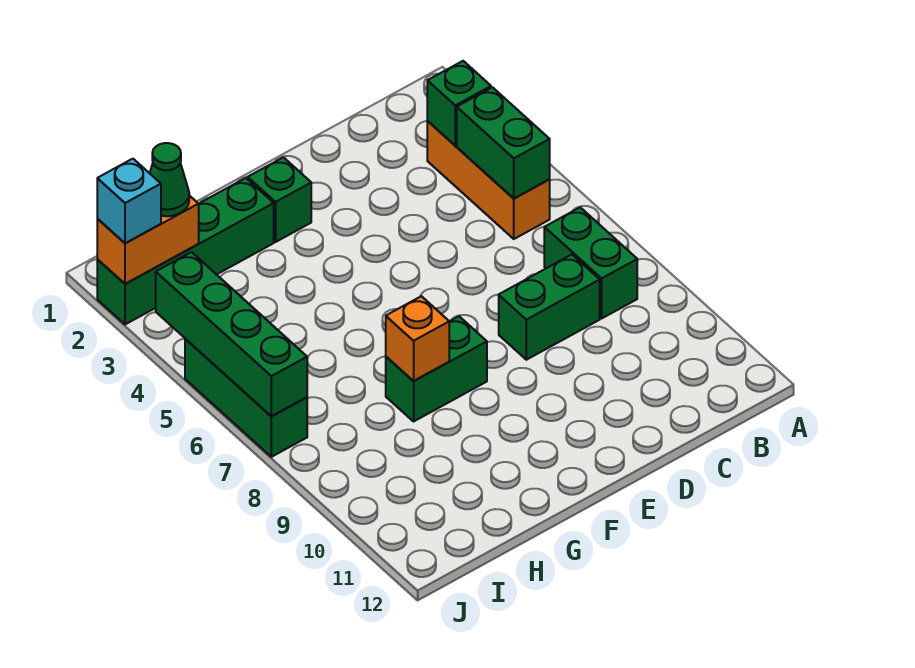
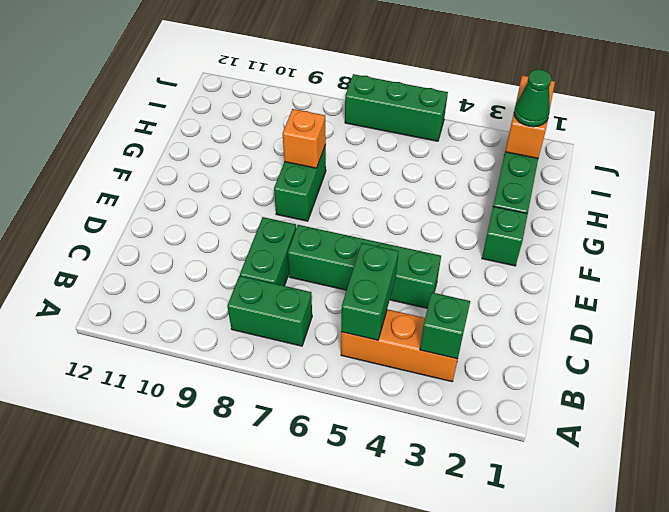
green 1x2 brick [457,87,550,198] -> green 1x2 brick turned to [341,243,398,340]
cyan 1x1 brick [97,159,161,243] -> none
green 1x4 brick [156,252,307,416] -> green 1x4 brick moved to [288,225,441,308]

